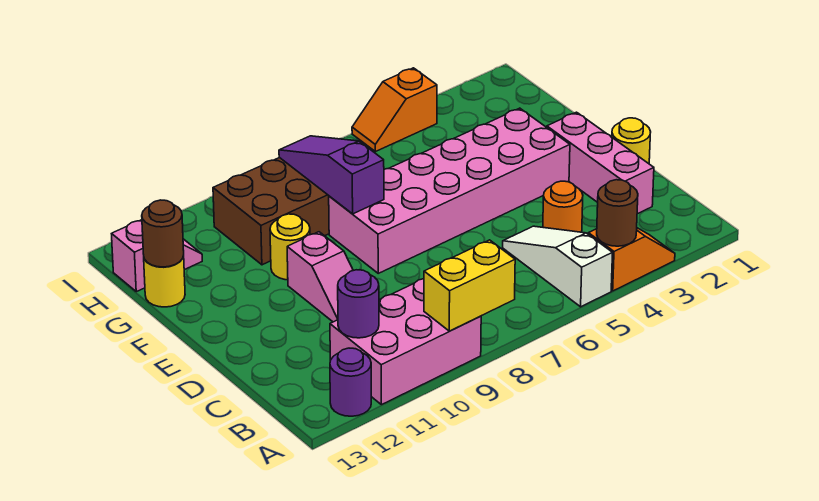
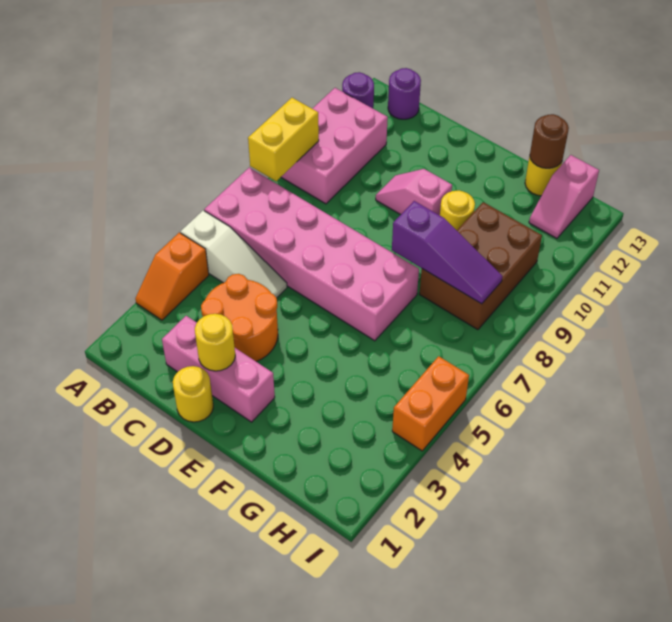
brown 1x1 round brick [597,180,638,246] -> none
purple 1x1 round brick [338,270,379,338] -> purple 1x1 round brick moved to [388,68,421,119]
orange 1x1 round brick [543,181,583,232] -> orange 2x2 round brick [201,274,278,362]
none -> yellow 1x1 round brick [195,314,235,371]
pink 2x6 brick [329,108,570,273] -> pink 2x6 brick turned to [204,168,419,341]
orange 1x2 slope [352,68,437,152] -> orange 1x2 brick [392,356,469,451]

